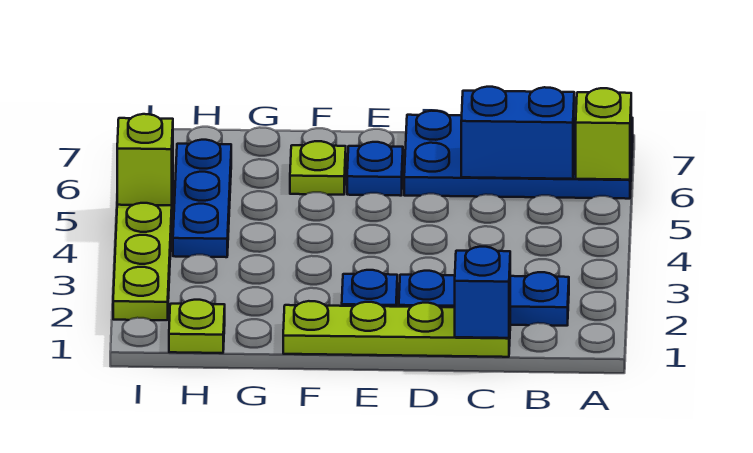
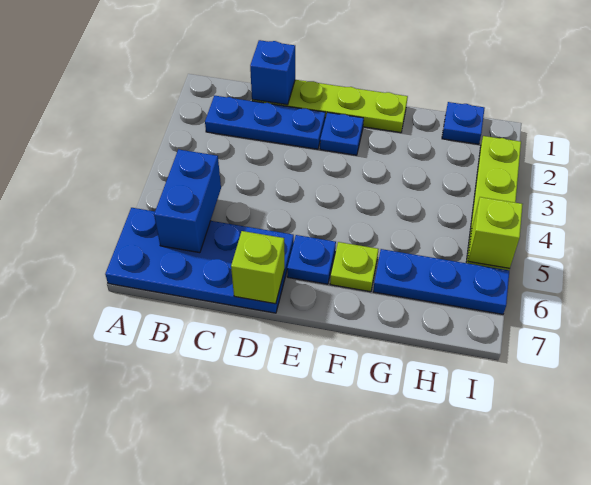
lime 1x1 brick [576,88,631,180] -> lime 1x1 brick moved to [231,231,285,304]
blue 1x2 brick [461,87,574,179] -> blue 1x2 brick turned to [154,149,221,253]
lime 1x1 plate [169,300,225,353] -> blue 1x1 plate [442,102,485,144]
blue 1x3 plate [173,140,231,257] -> blue 1x3 plate turned to [373,249,509,314]

